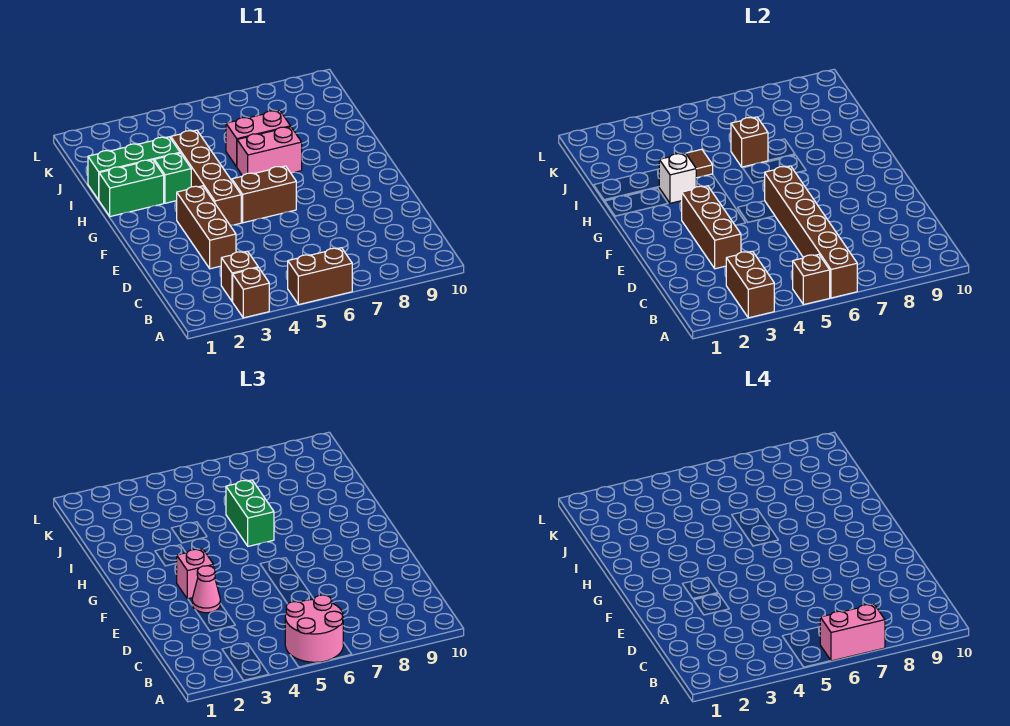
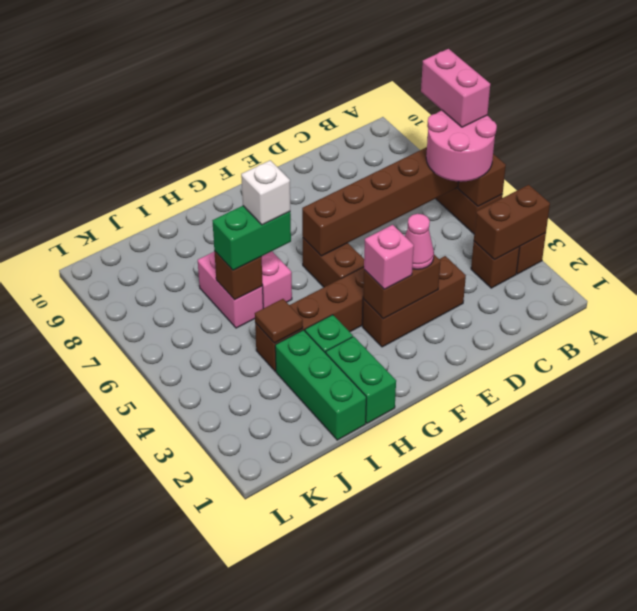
brown 1x3 brick [682,186,741,269] -> brown 1x2 brick [363,255,440,319]
white 1x1 brick [659,153,696,203] -> white 1x1 brick moved to [241,160,290,225]

